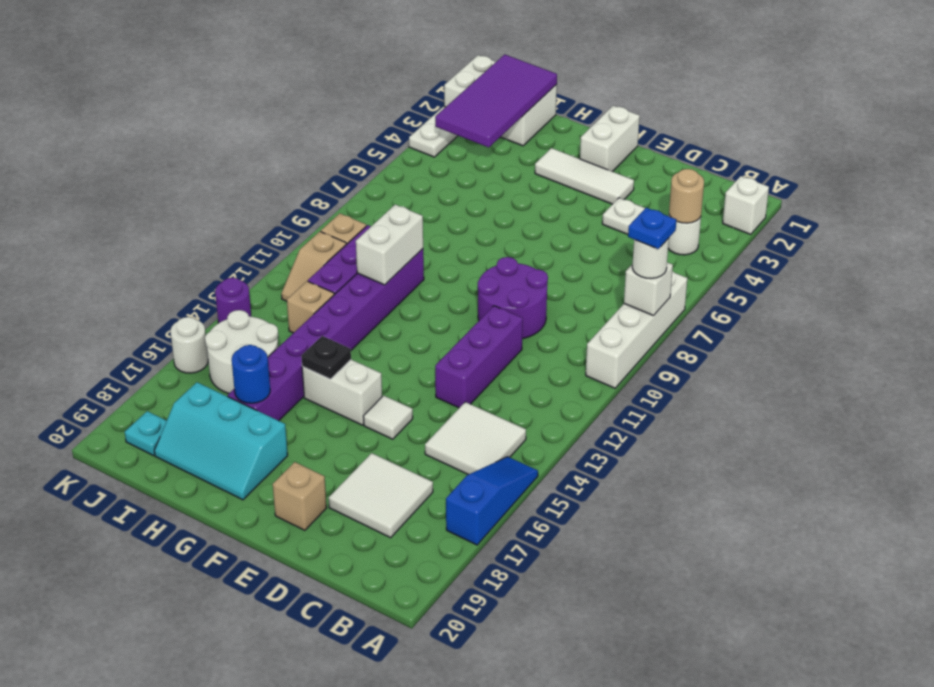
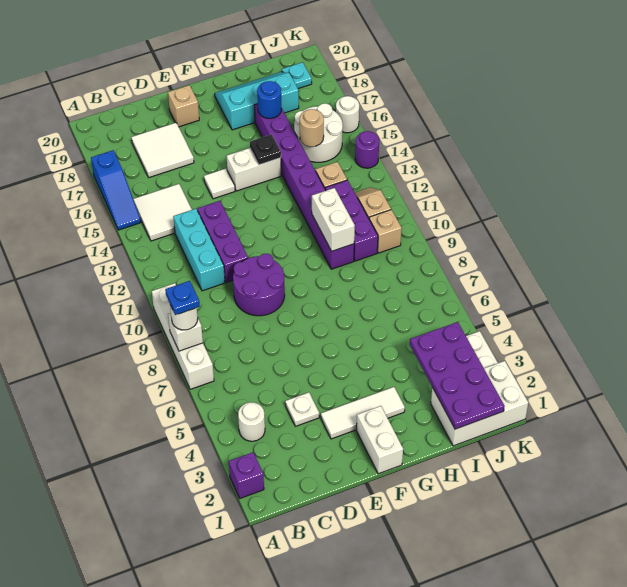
white 1x1 brick [723,176,769,234] -> purple 1x1 brick [229,452,264,498]
tan 1x1 round brick [669,169,704,223] -> tan 1x1 round brick moved to [300,109,324,147]
none -> cyan 1x3 brick [173,209,225,291]
purple 2x4 tile [435,54,557,147] -> purple 2x4 plate [410,322,505,429]

